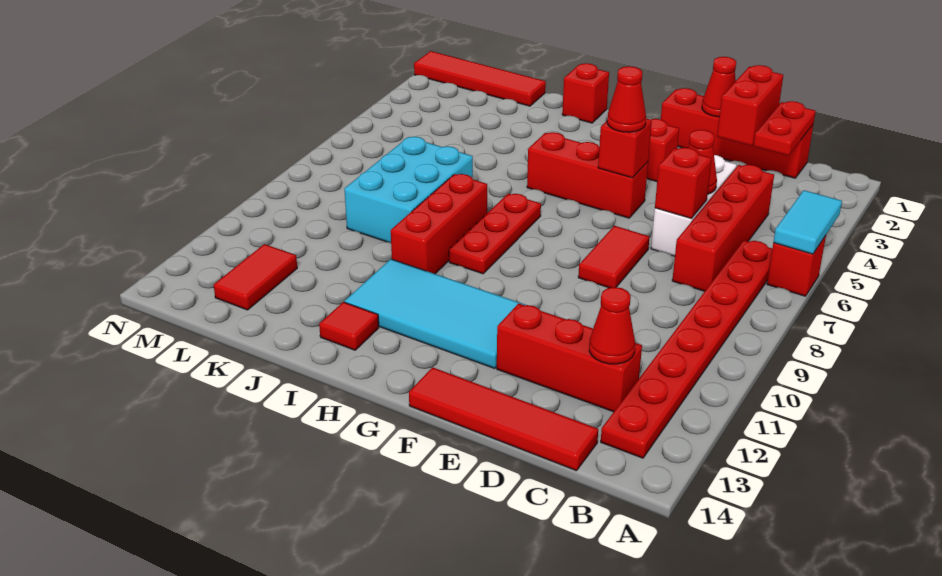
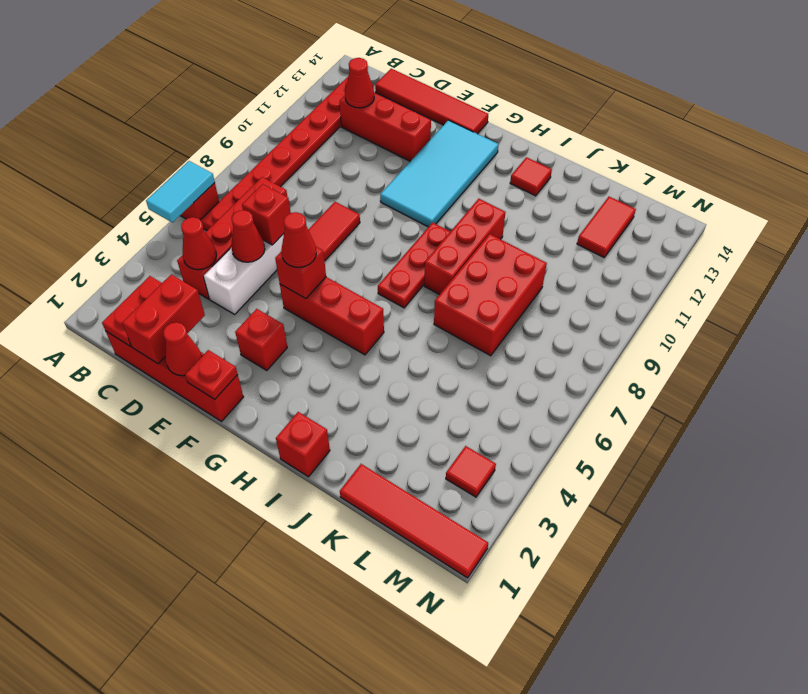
none -> red 1x1 cone [181,217,216,270]
none -> red 1x1 plate [185,350,238,399]
cyan 2x4 tile [345,259,526,368] -> cyan 2x4 tile turned to [380,120,499,227]
cyan 2x3 brick [344,137,473,243] -> red 2x3 brick [434,234,547,356]
none -> red 1x1 tile [446,446,496,497]

